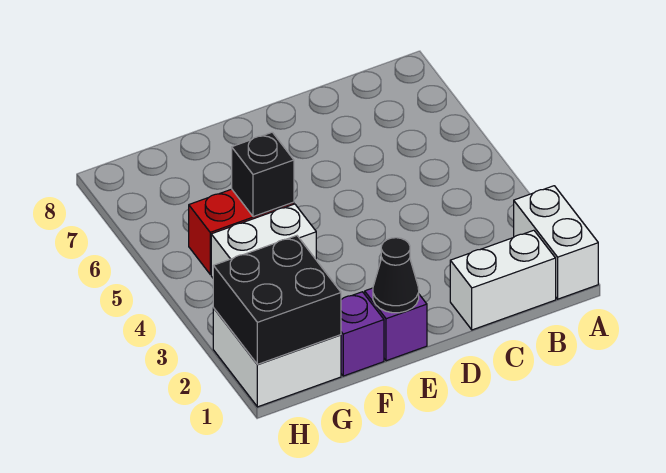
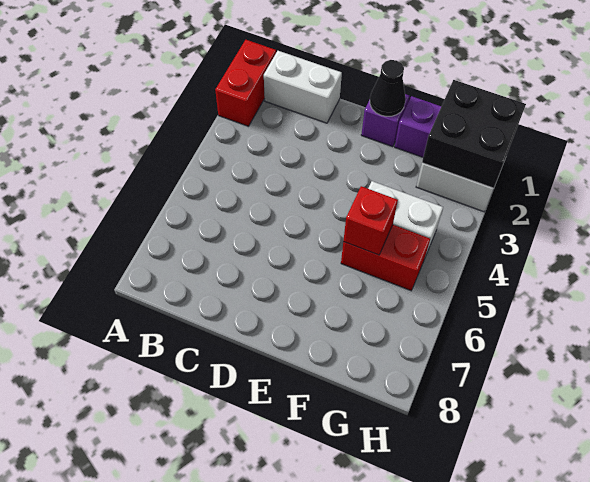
white 1x2 brick [514,186,598,299] -> red 1x2 brick [215,40,276,126]
black 1x1 brick [232,132,294,217] -> red 1x1 brick [343,186,398,255]

